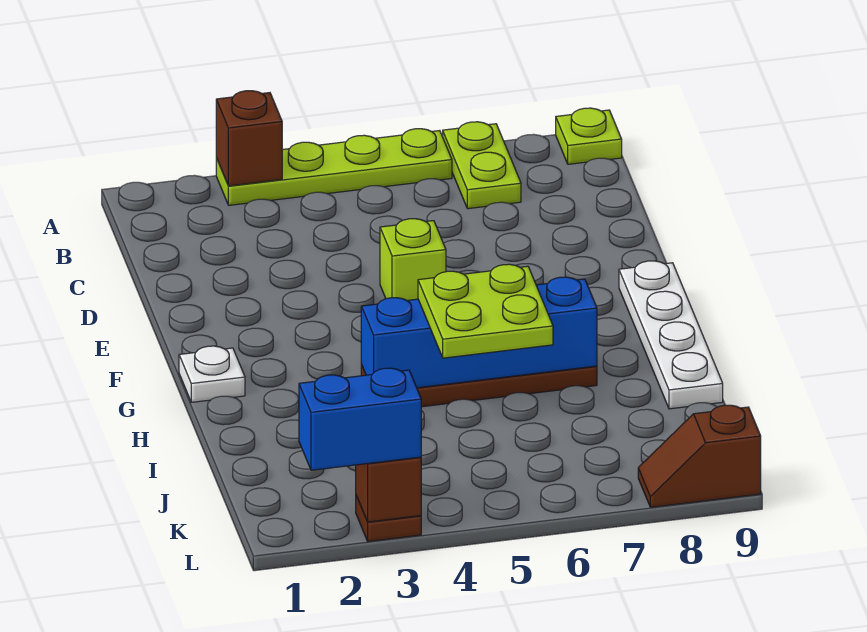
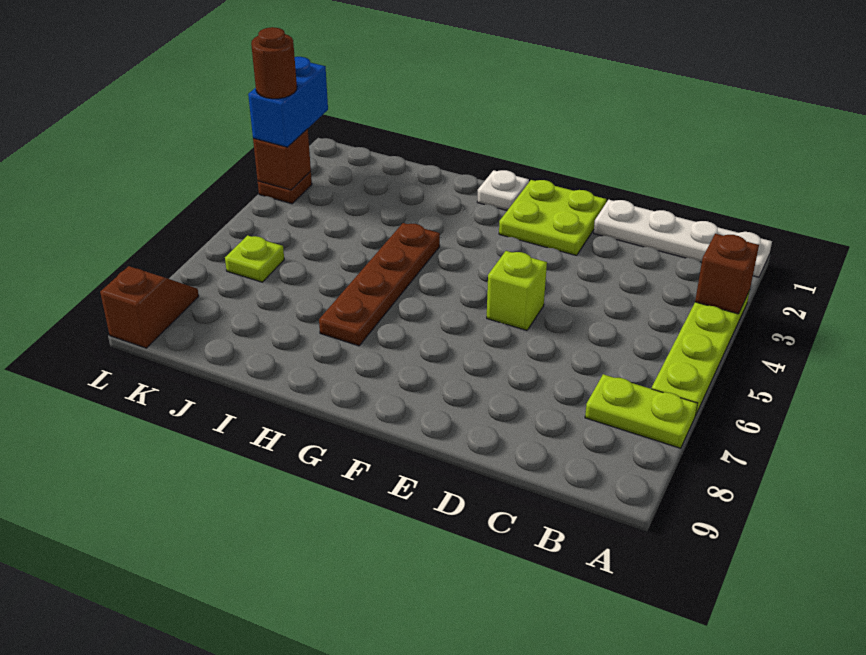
lime 1x1 plate [556,108,622,164] -> lime 1x1 plate moved to [225,235,284,282]
white 1x4 plate [619,261,723,409] -> white 1x4 plate moved to [594,200,772,277]
blue 1x4 brick [361,277,597,388] -> none
lime 2x2 plate [418,264,553,358] -> lime 2x2 plate moved to [499,180,606,256]
none -> brown 1x1 round brick [251,27,297,99]

